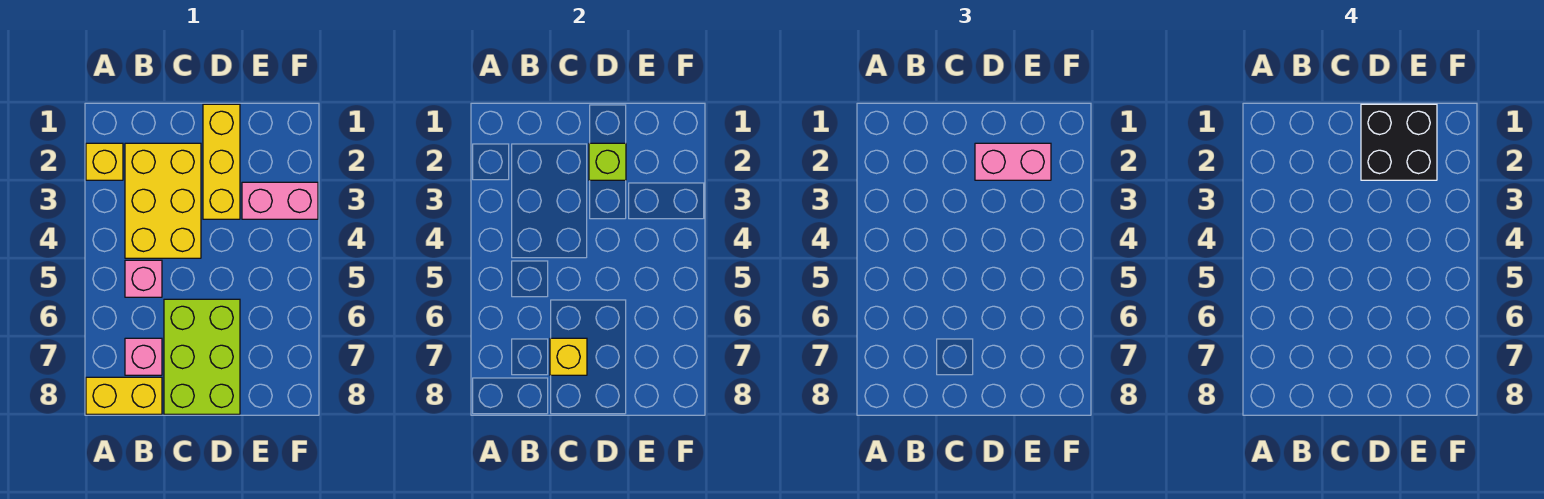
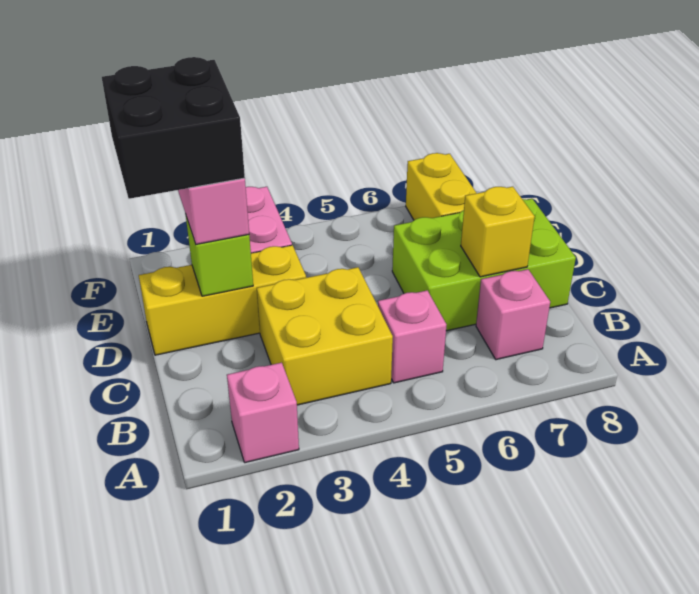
yellow 1x1 brick [86,143,123,180] -> pink 1x1 brick [227,363,299,463]
yellow 1x2 brick [86,377,162,414] -> yellow 1x2 brick moved to [406,153,476,220]
yellow 2x3 brick [125,143,201,258] -> yellow 2x2 brick [257,267,393,405]

